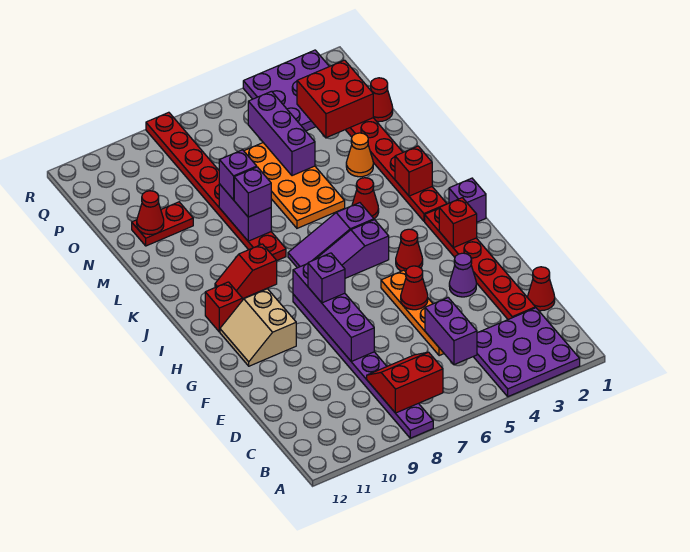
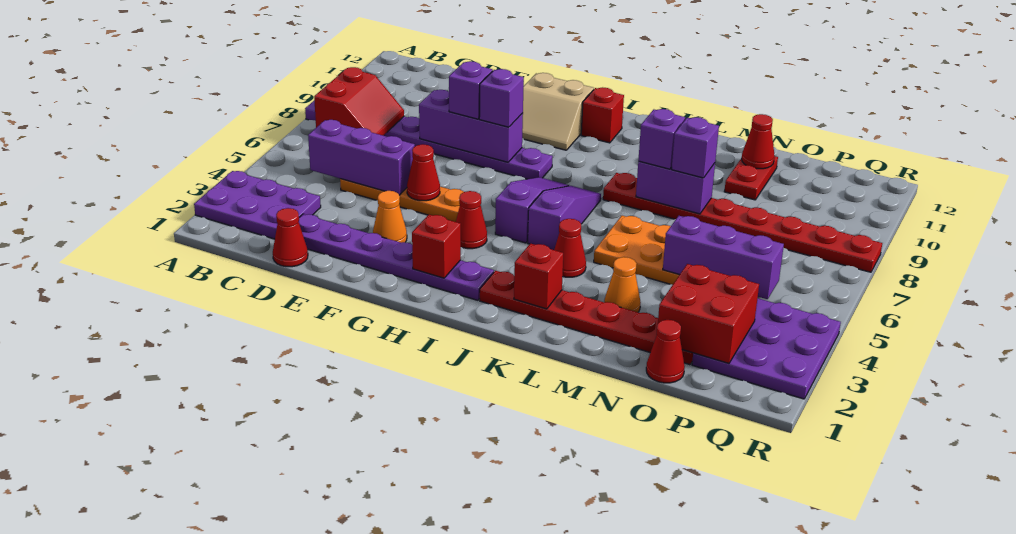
purple 3x3 plate [473,308,580,397] -> purple 2x3 plate [194,171,321,239]
purple 1x2 brick [425,298,477,365] -> purple 1x3 brick [308,120,415,195]
red 1x6 plate [425,208,535,319] -> purple 1x6 plate [299,214,494,300]
purple 1x4 brick [293,264,374,361] -> purple 1x3 brick [419,90,523,162]
purple 1x1 cone [449,253,476,297] -> orange 1x1 cone [373,191,407,243]
tan 2x2 slope [220,289,296,366] -> tan 2x2 slope turned to [522,73,594,150]
purple 1x1 brick [449,178,486,222] -> purple 1x1 brick moved to [449,61,493,119]
red 1x2 slope [215,244,277,298] -> none

